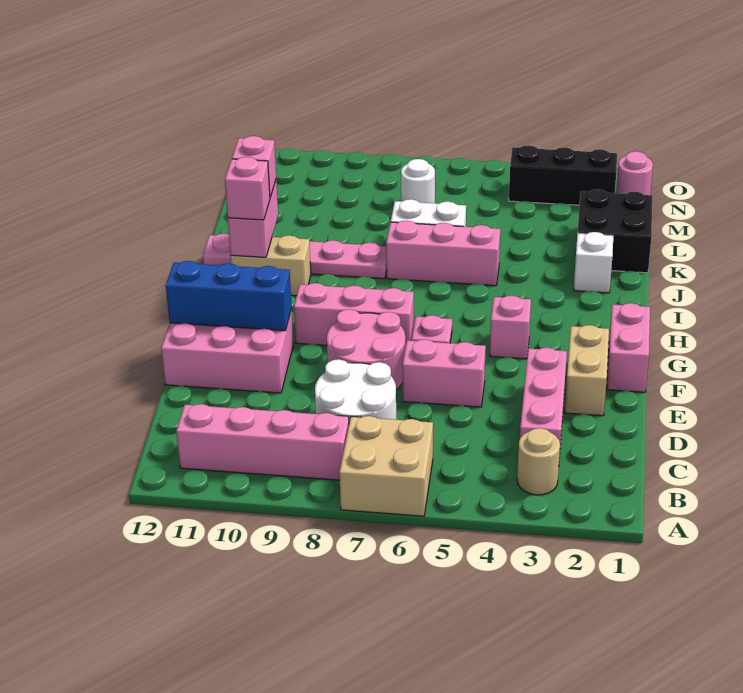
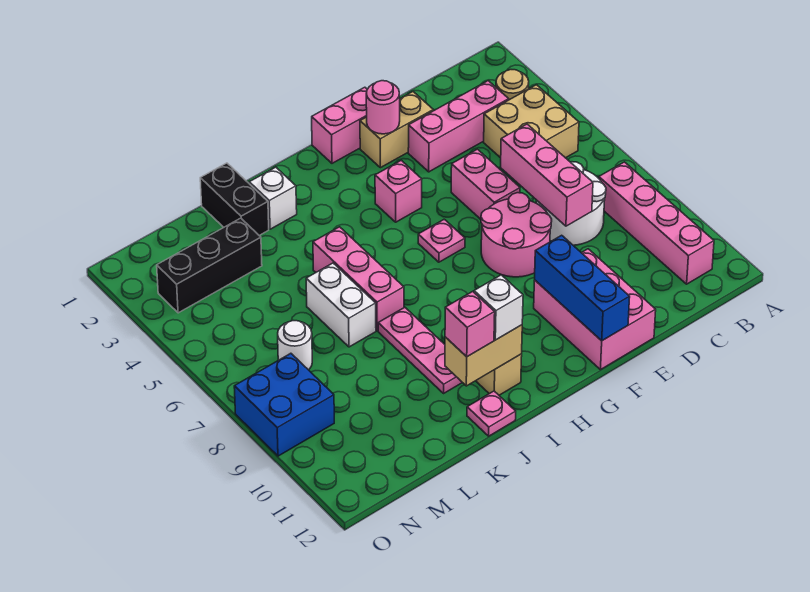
tan 2x2 brick [339,416,433,516] -> tan 2x2 brick moved to [484,85,579,158]
pink 1x3 brick [294,283,414,348] -> pink 1x3 brick moved to [501,124,593,226]
pink 1x2 brick [228,181,278,257] -> tan 1x2 brick [445,325,522,386]
pink 1x1 brick [225,157,270,220] -> white 1x1 brick [474,275,523,340]
black 2x2 brick [577,189,652,273] -> black 1x2 brick [200,163,269,235]
pink 1x1 round brick [616,151,653,195] -> pink 1x1 round brick moved to [366,81,400,134]
black 1x3 brick [509,145,617,205] -> black 1x3 brick turned to [157,218,262,313]
none -> blue 2x2 brick [234,353,334,456]

